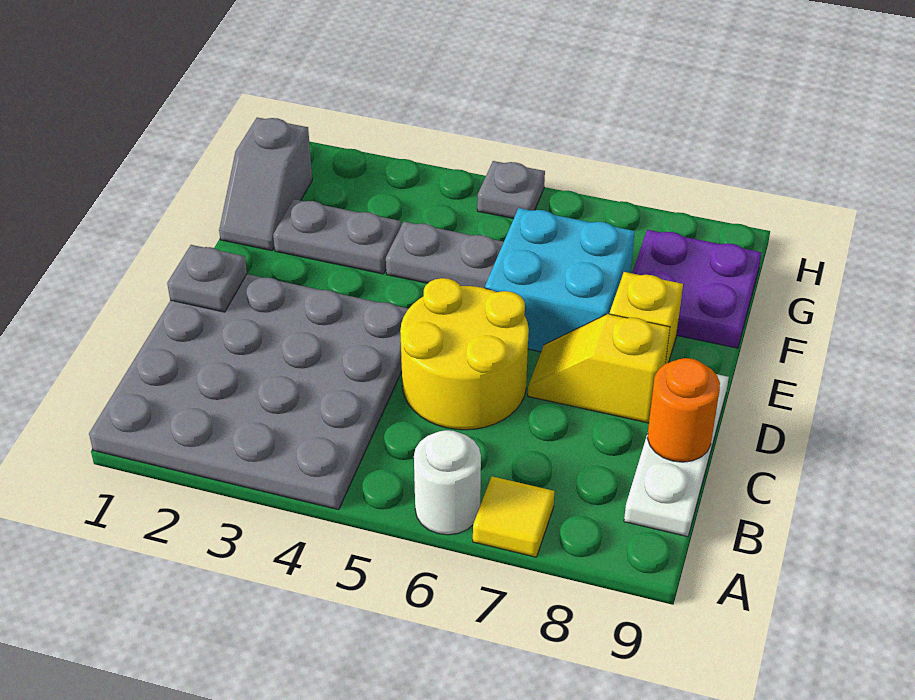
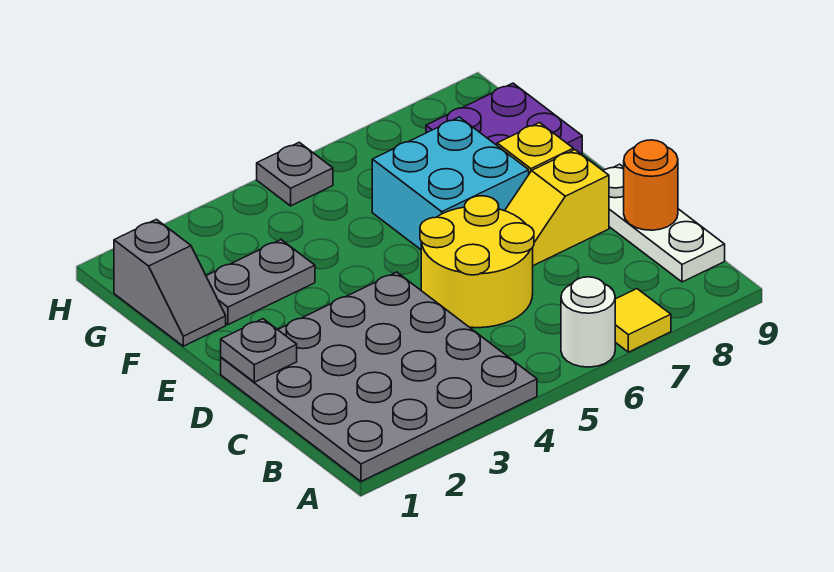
grey 1x2 plate [386,222,504,288] -> none

